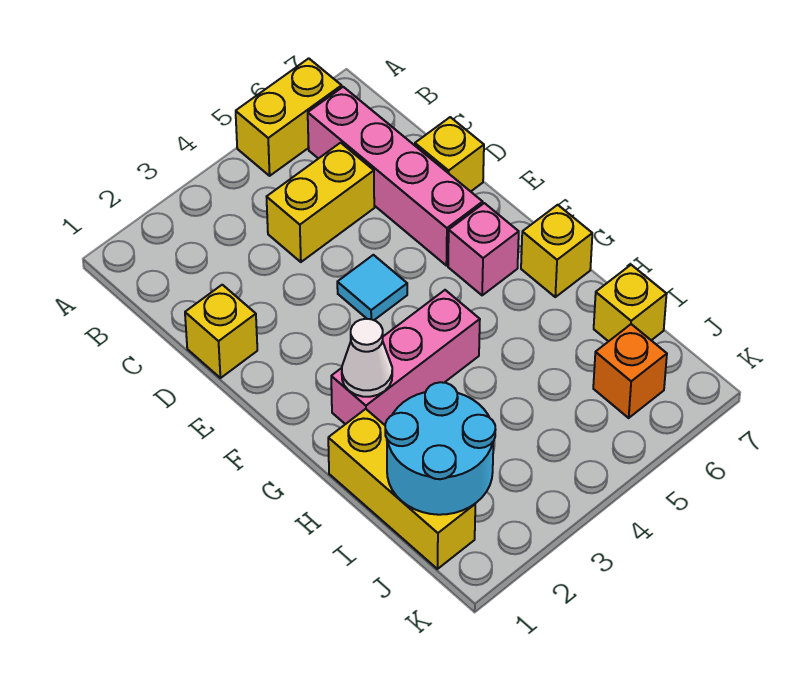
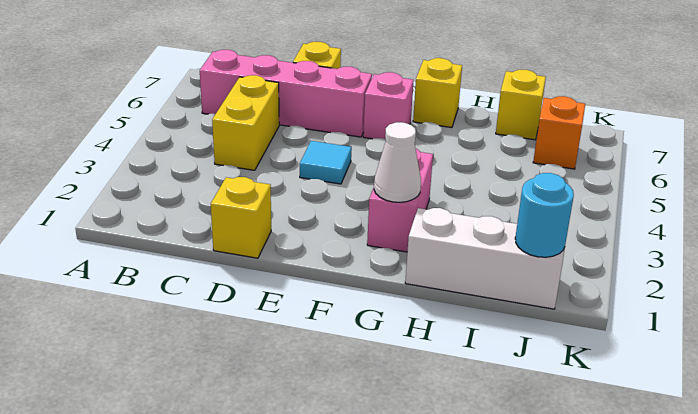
yellow 1x2 brick [236,58,342,176] -> none
pink 1x3 brick [331,290,480,425] -> pink 1x2 brick [367,149,433,252]
yellow 1x3 brick [328,409,475,569] -> white 1x3 brick [405,208,565,309]
cyan 2x2 round brick [385,382,496,515] -> cyan 1x1 round brick [515,173,574,257]

